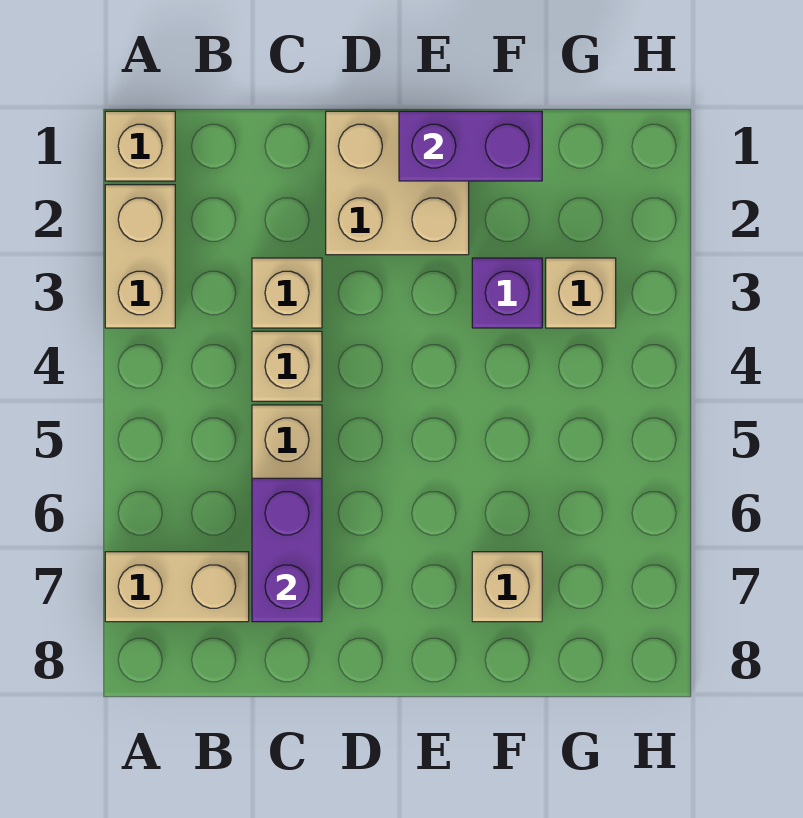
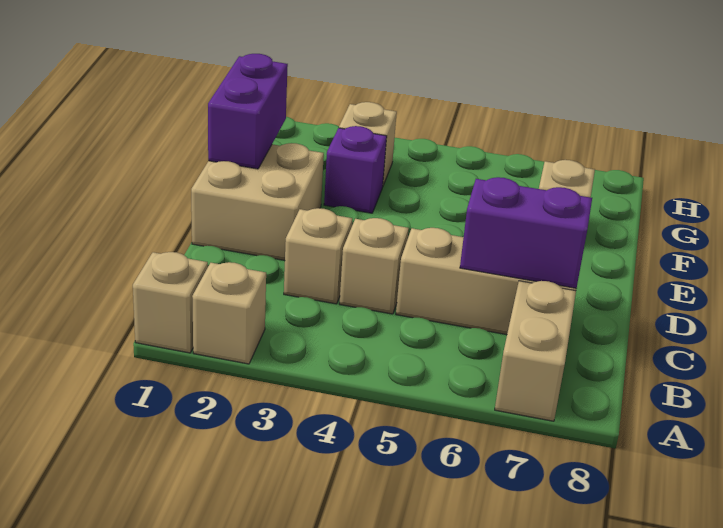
tan 1x2 brick [105,185,175,328] -> tan 1x1 brick [192,262,266,364]

